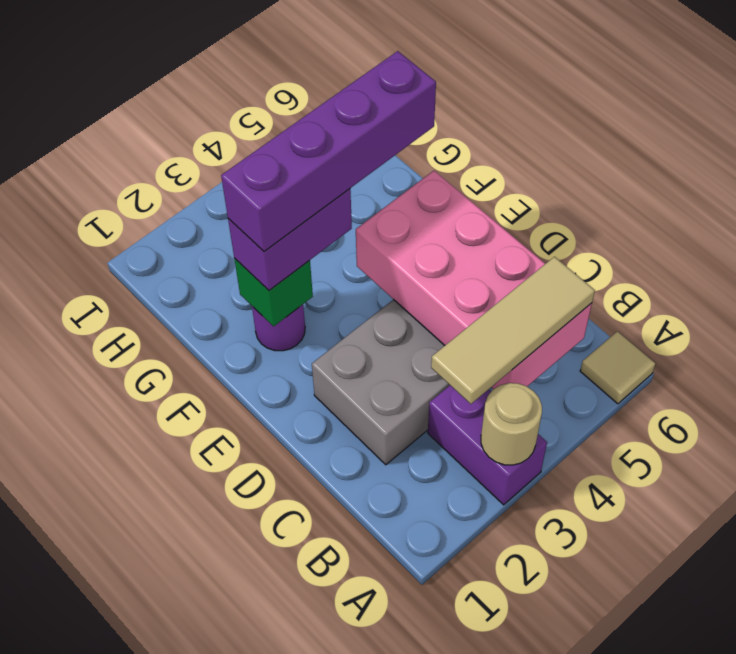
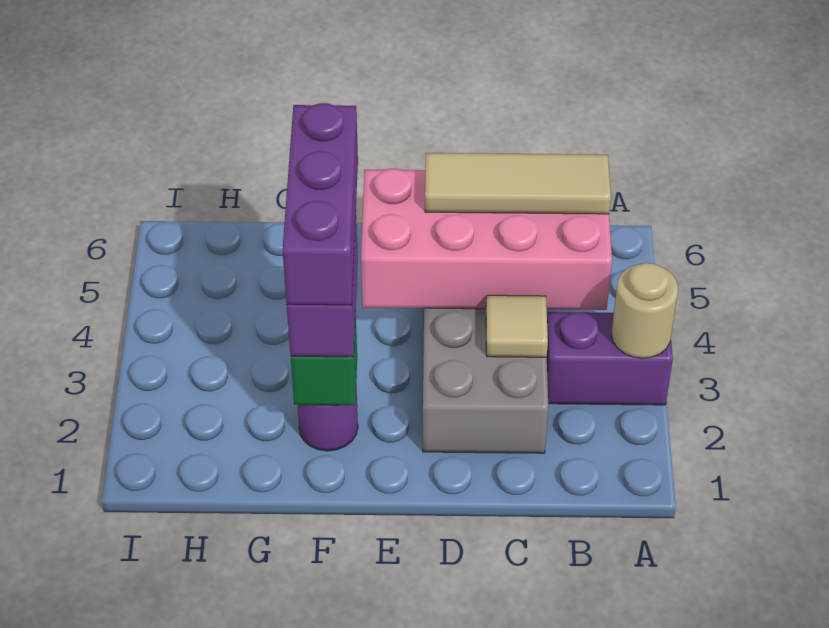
tan 1x1 tile [580,331,655,404] -> tan 1x1 tile moved to [486,295,548,357]
tan 1x3 tile [431,257,595,404] -> tan 1x3 tile turned to [425,153,611,214]
purple 1x4 brick [221,51,436,251] -> purple 1x3 brick [283,103,358,305]

